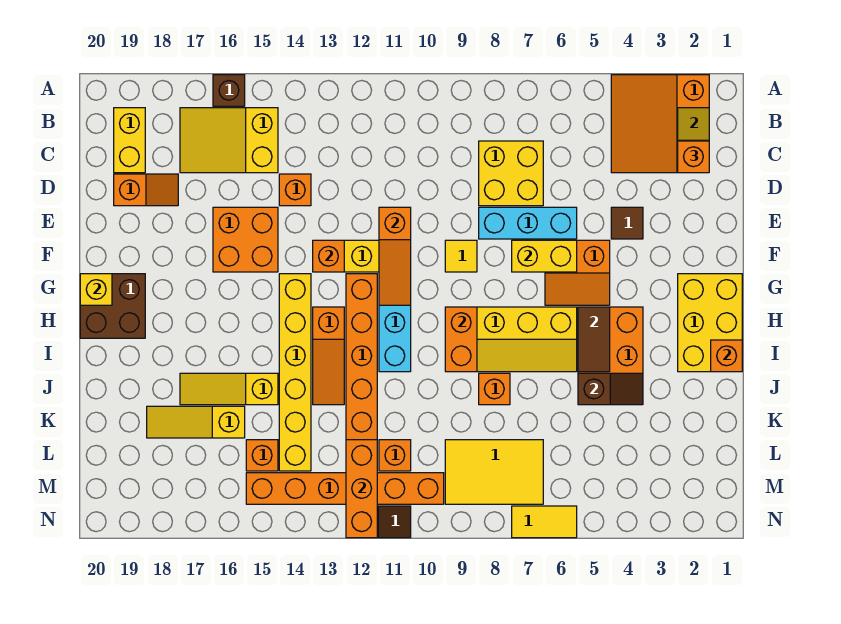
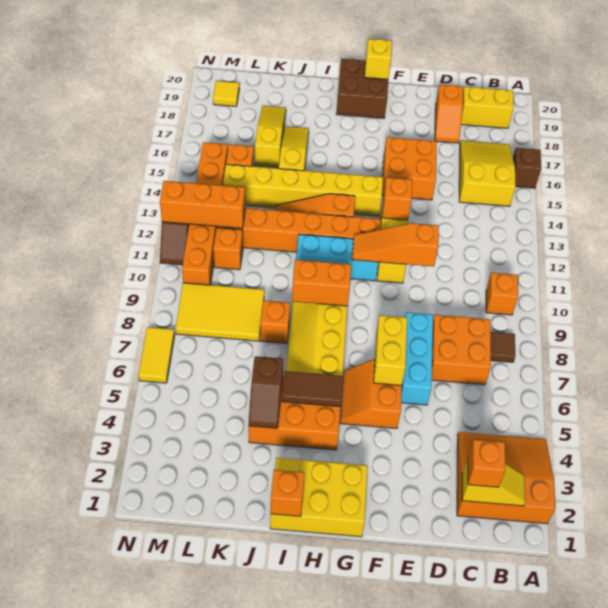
yellow 2x2 brick [479,141,543,206] -> orange 2x2 brick [432,315,491,385]
orange 1x1 brick [279,174,311,206] -> orange 1x1 brick moved to [486,273,518,315]
brown 1x1 tile [611,207,643,239] -> brown 1x1 tile moved to [491,332,515,362]
yellow 1x1 tile [445,240,477,272] -> yellow 1x1 tile moved to [213,81,239,106]
yellow 2x3 tile [445,440,543,504] -> yellow 2x3 tile turned to [176,283,265,341]

